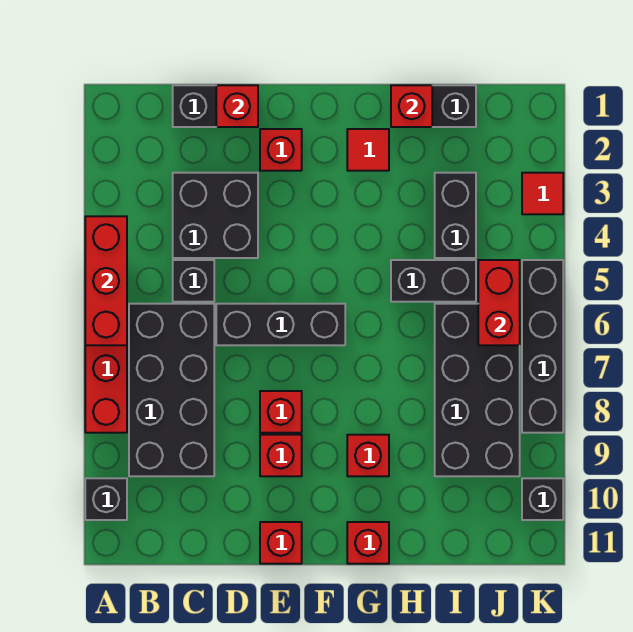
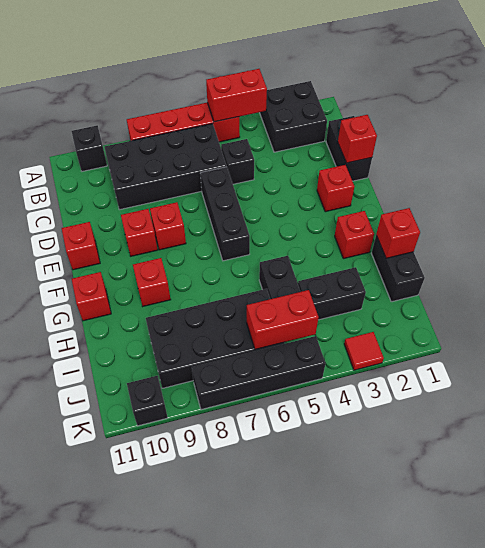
red 1x3 brick [85,216,127,345] -> red 1x2 brick [206,69,267,122]
black 2x2 brick [173,173,258,258] -> black 2x2 brick moved to [260,81,327,152]
red 1x1 tile [347,129,389,171] -> red 1x1 brick [335,211,374,259]

